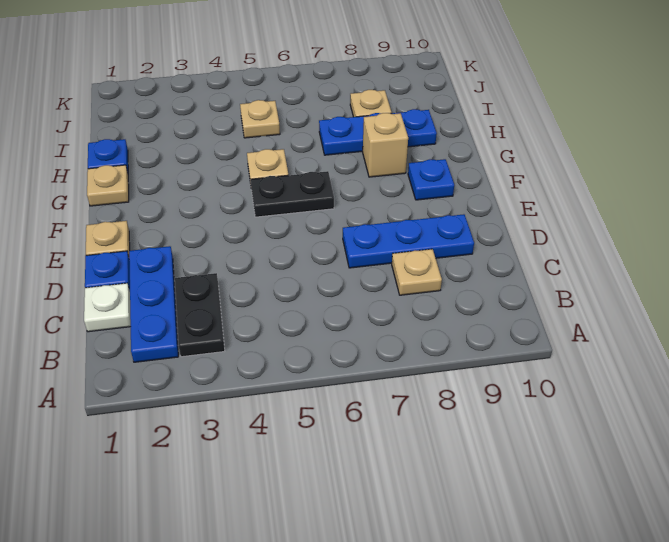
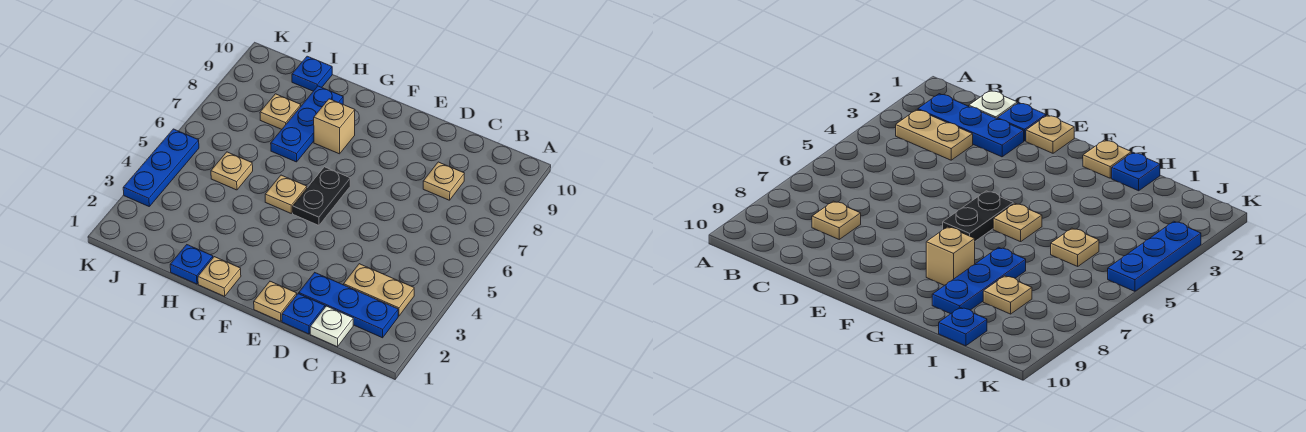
black 1x2 plate [175,273,225,357] -> tan 1x2 plate [344,264,414,316]
blue 1x3 plate [343,214,474,268] -> blue 1x3 plate moved to [123,129,199,206]
blue 1x1 plate [408,159,454,200] -> blue 1x1 plate moved to [292,56,332,91]

